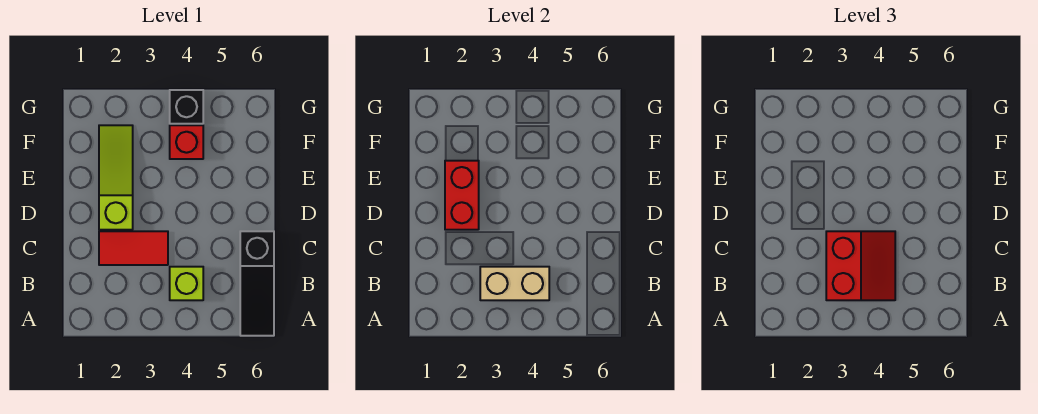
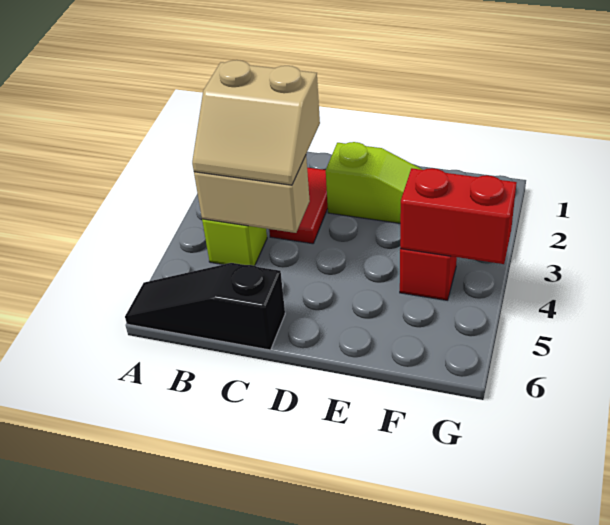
tan 1x2 brick [480,267,549,300] -> tan 1x2 brick turned to [194,156,310,233]
red 2x2 slope [826,231,895,300] -> tan 2x2 slope [192,60,320,185]
red 1x2 brick [445,161,479,230] -> red 1x2 brick moved to [400,168,517,264]
black 1x1 brick [170,90,203,124] -> none

